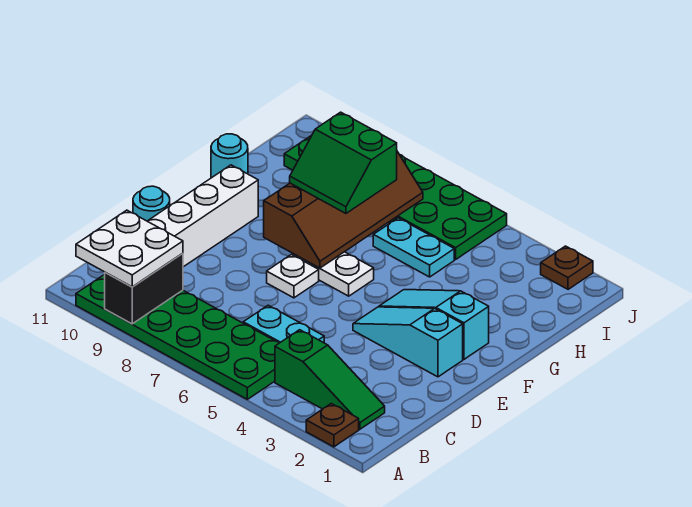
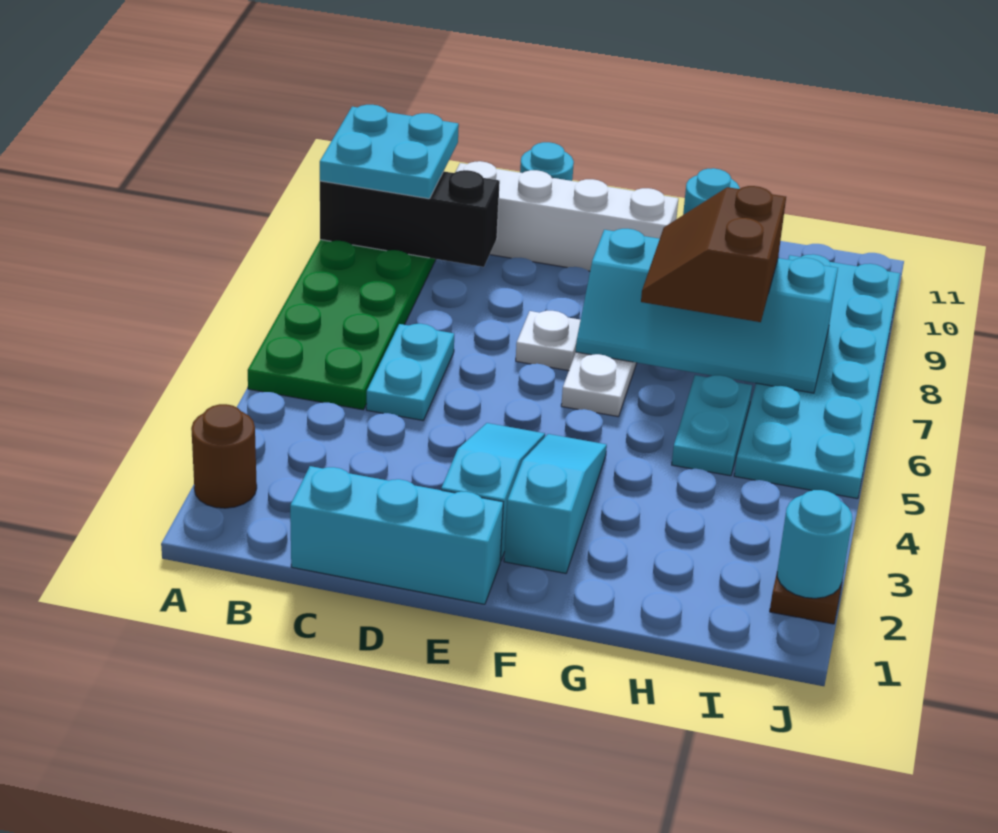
brown 1x1 plate [306,404,359,447] -> brown 1x1 round brick [191,404,257,508]
black 1x2 brick [105,253,183,324] -> black 1x3 brick [320,170,500,267]
white 2x2 plate [76,210,183,287] -> cyan 2x2 plate [320,105,459,199]
green 1x3 slope [275,330,385,429] -> none
none -> cyan 1x3 brick [290,466,503,604]
brown 2x4 slope [264,152,423,268] -> cyan 2x4 slope [576,229,838,393]
green 2x2 slope [290,112,397,213] -> brown 2x2 slope [641,186,786,322]
green 2x6 plate [284,135,507,259] -> cyan 2x6 plate [734,254,900,499]
none -> cyan 1x1 round brick [777,490,852,598]

